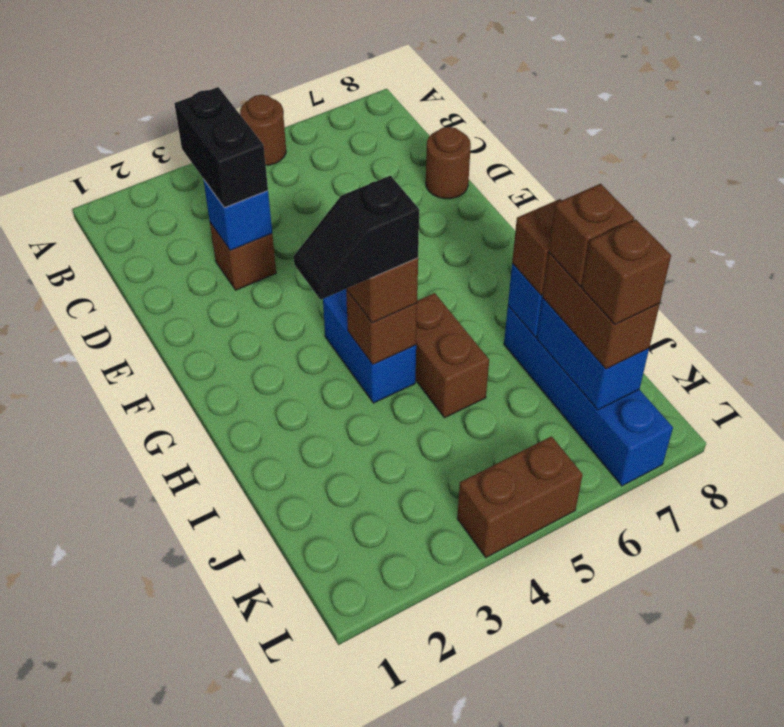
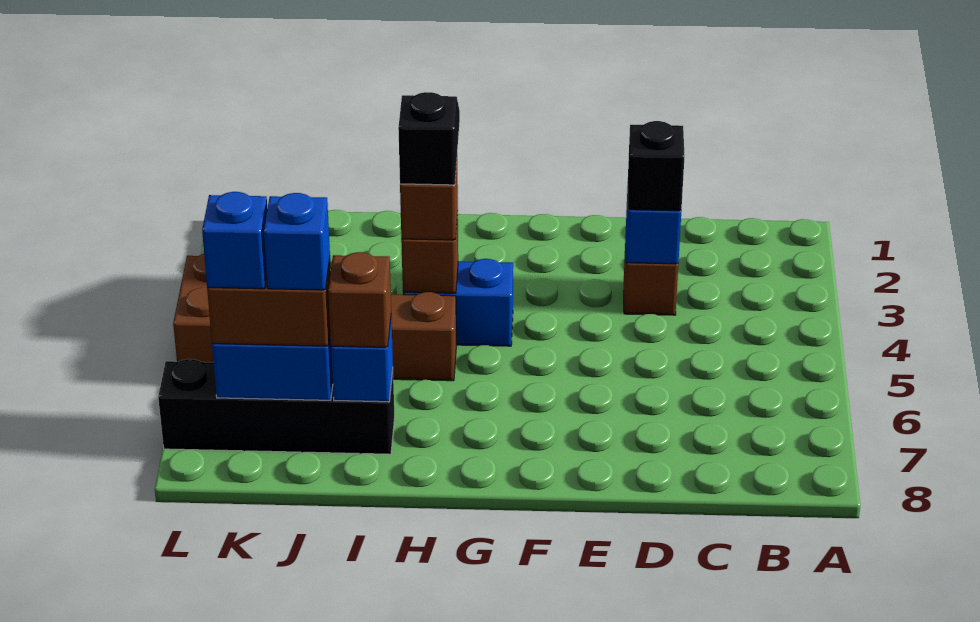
brown 1x1 round brick [240,95,286,165] -> none
black 1x2 brick [174,87,268,208] -> black 1x1 brick [628,121,685,211]
brown 1x1 round brick [426,127,471,199] -> none
blue 1x4 brick [504,306,673,486] -> black 1x4 brick [158,359,395,454]
brown 1x1 brick [549,184,634,286] -> blue 1x1 brick [264,193,330,290]
brown 1x1 brick [582,220,671,325] -> blue 1x1 brick [202,192,267,289]

